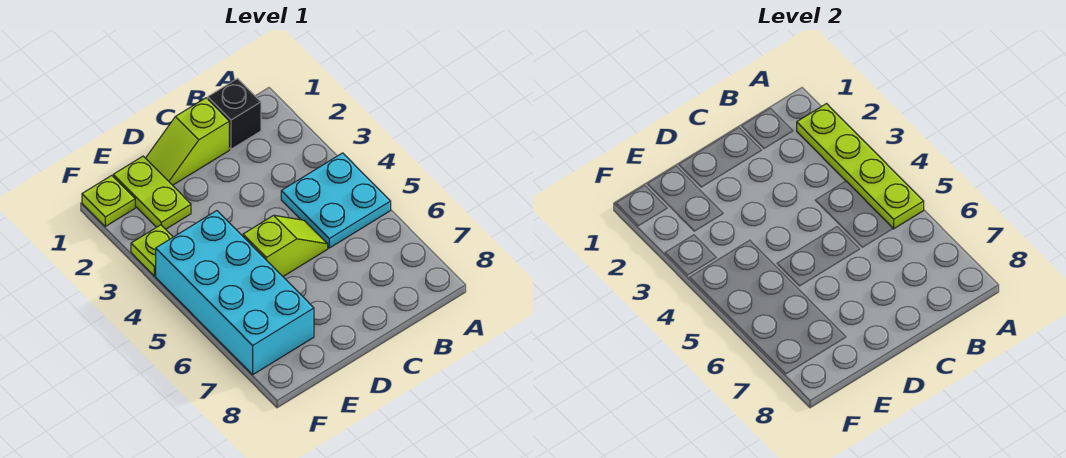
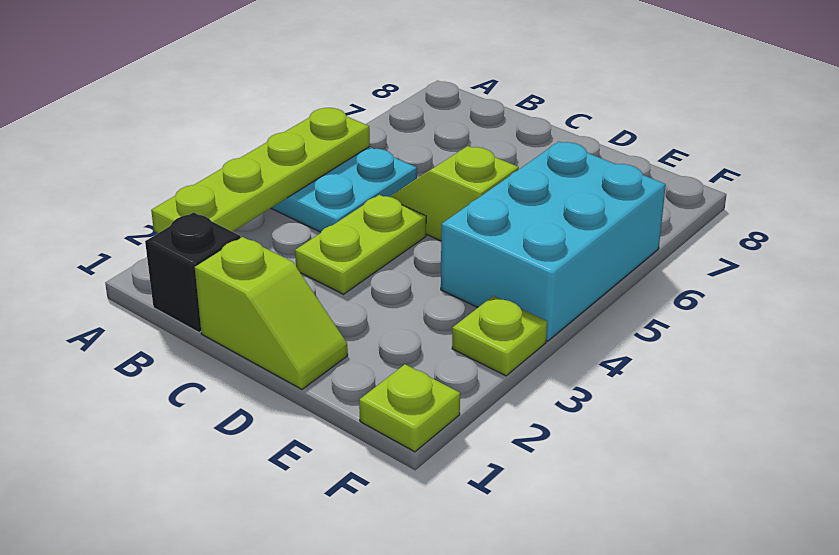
lime 1x2 plate [113,156,191,229] -> lime 1x2 plate moved to [295,195,426,294]
cyan 2x4 brick [156,211,314,375] -> cyan 2x3 brick [441,142,666,341]

